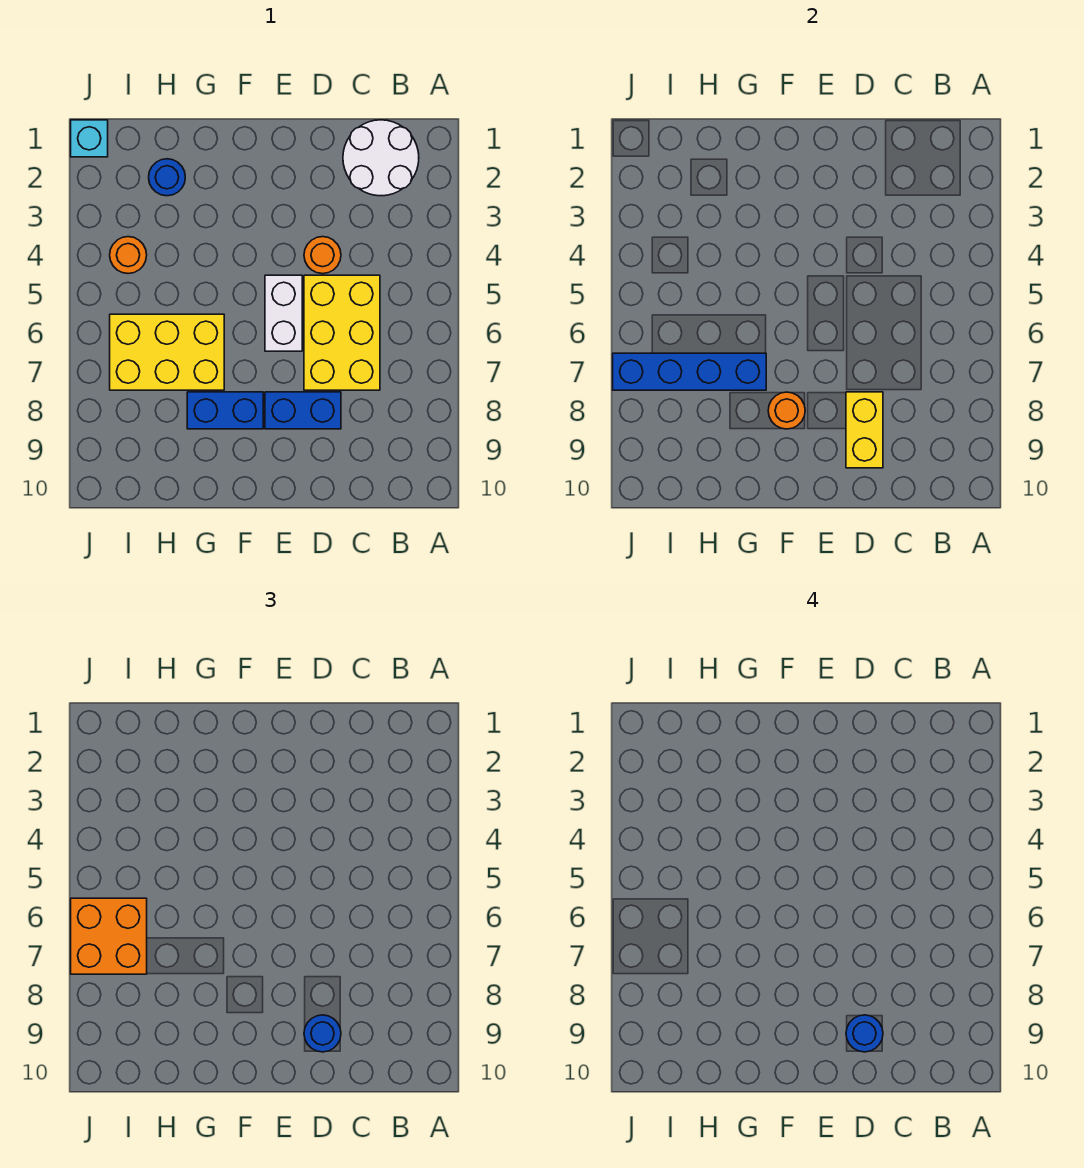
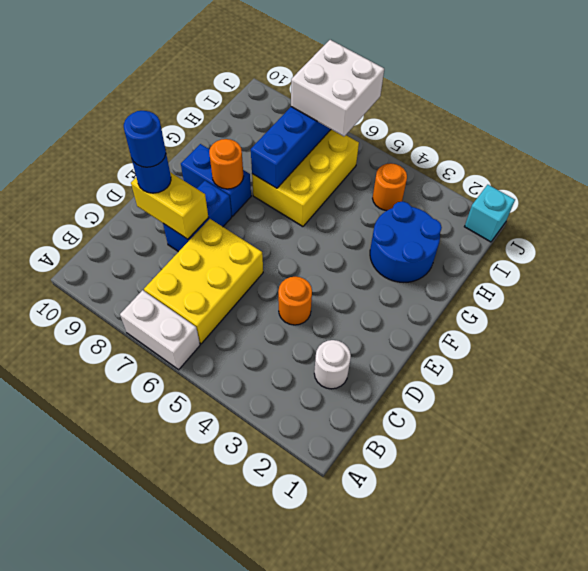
white 2x2 round brick [343,120,419,196] -> white 1x1 round brick [314,340,351,389]
yellow 2x3 brick [304,275,380,390] -> yellow 2x3 brick turned to [144,219,263,344]
white 1x2 brick [265,275,302,351] -> white 1x2 brick moved to [120,290,200,370]
blue 1x2 brick [187,392,263,429] -> blue 1x2 brick turned to [181,144,251,216]
blue 1x1 round brick [149,159,185,196] -> blue 2x2 round brick [370,202,442,282]
orange 2x2 brick [71,898,147,974] -> white 2x2 brick [291,40,384,136]

